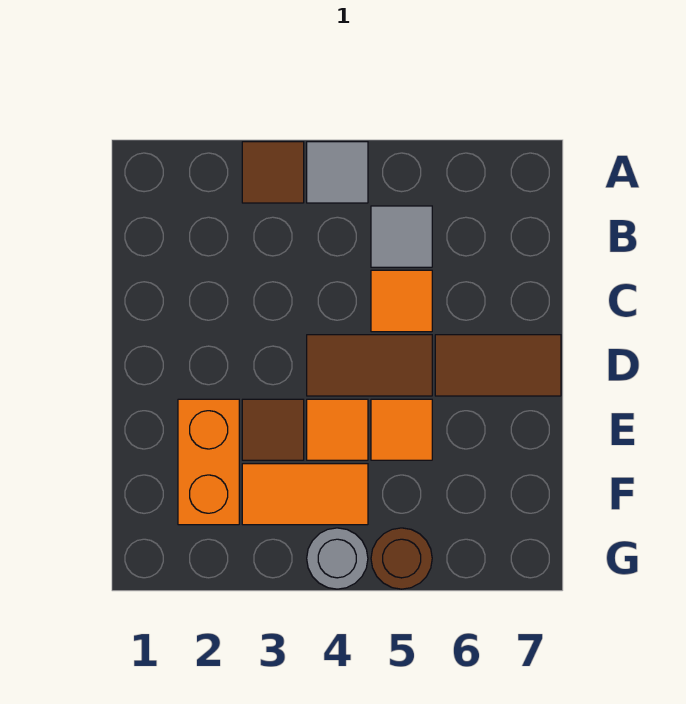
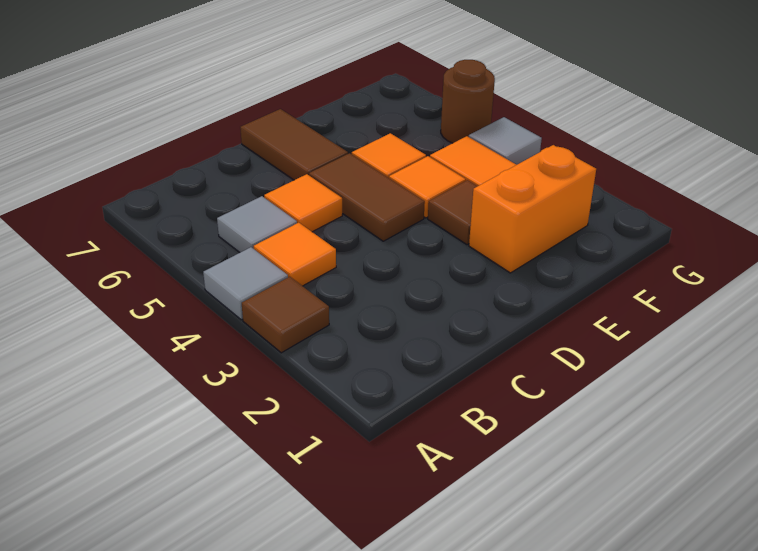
none -> orange 1x1 tile [254,223,336,286]
grey 1x1 round brick [307,528,368,589] -> grey 1x1 tile [469,117,542,165]

